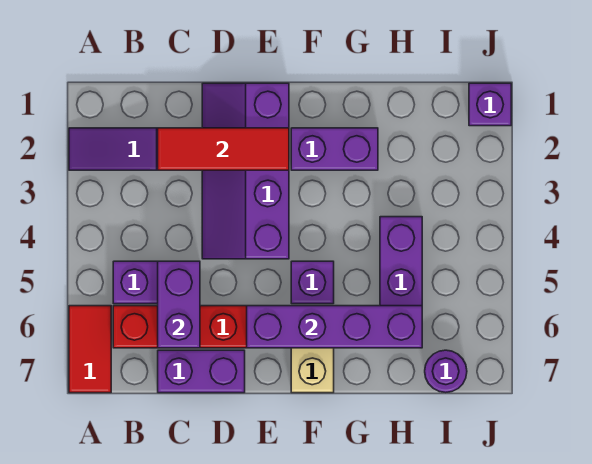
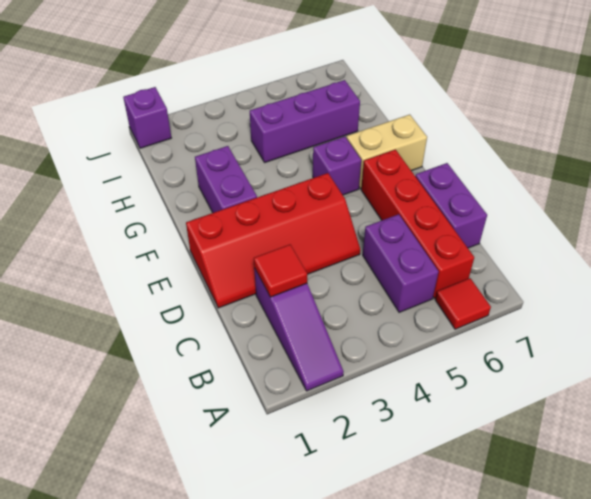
red 1x2 tile [69,306,111,393] -> red 1x1 tile [435,278,491,329]
red 1x3 tile [158,128,289,170] -> red 1x1 tile [254,245,307,297]
purple 1x2 brick [158,261,200,348] -> none
purple 2x4 slope [202,83,289,259] -> red 2x4 slope [186,173,360,308]
purple 1x4 brick [247,306,422,348] -> none
purple 1x1 round brick [425,350,467,393] -> none

